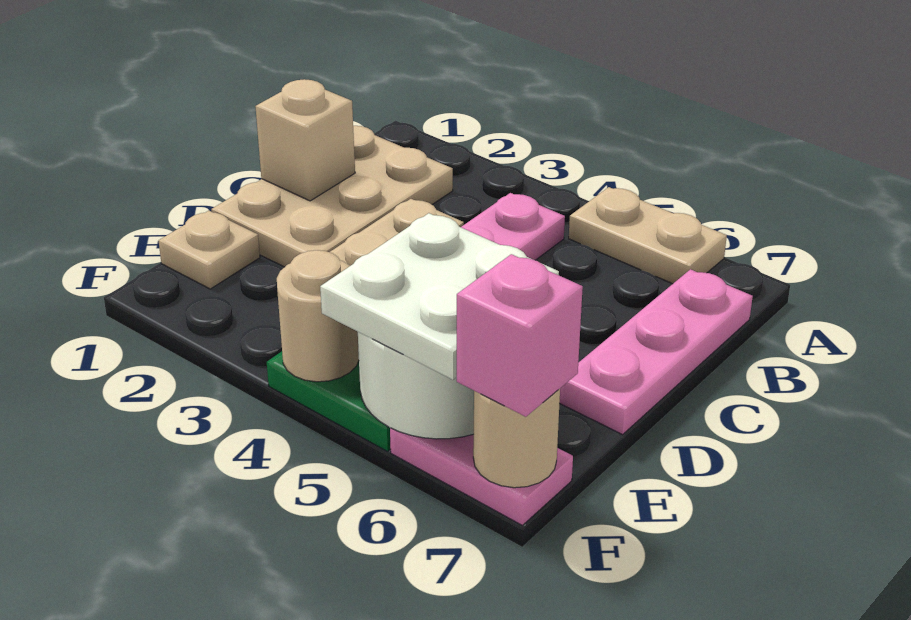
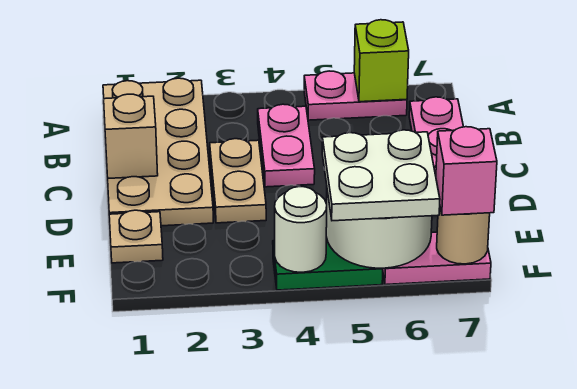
tan 1x2 plate [569,187,727,284] -> pink 1x2 plate [304,71,407,120]
none -> lime 1x1 brick [354,20,409,102]
tan 2x3 plate [211,126,453,267] -> tan 2x4 plate [103,78,213,226]
tan 1x1 round brick [277,250,359,382] -> white 1x1 round brick [275,187,327,272]

